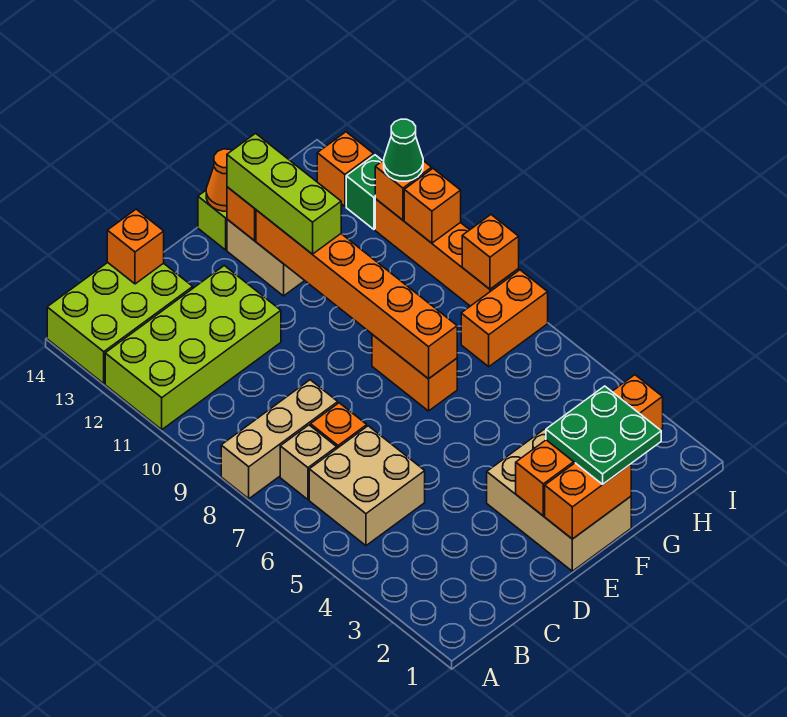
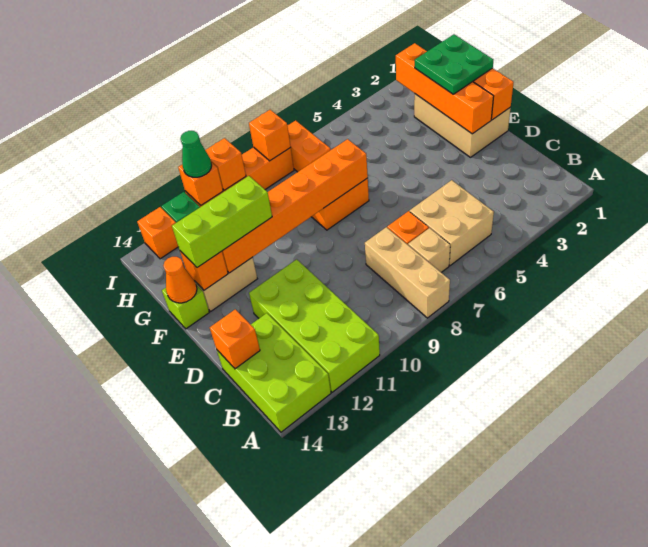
tan 2x3 brick [487,428,631,571] -> tan 2x3 brick turned to [414,94,511,157]

